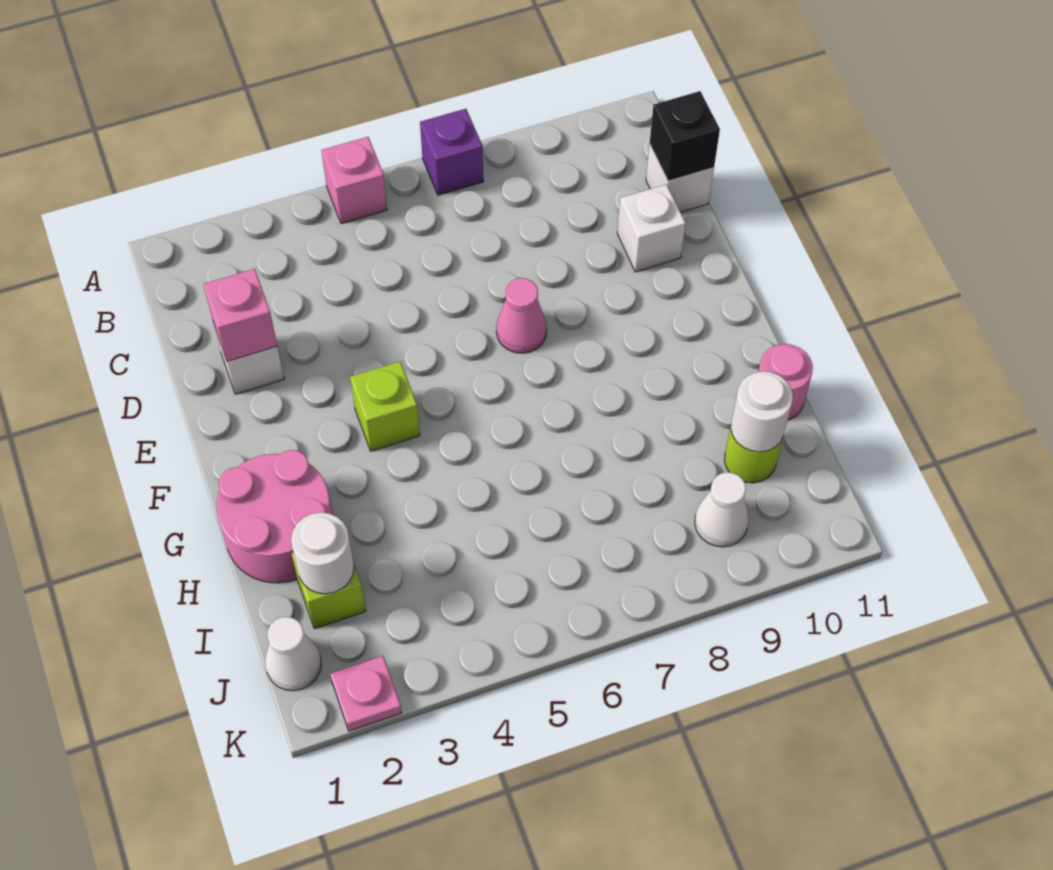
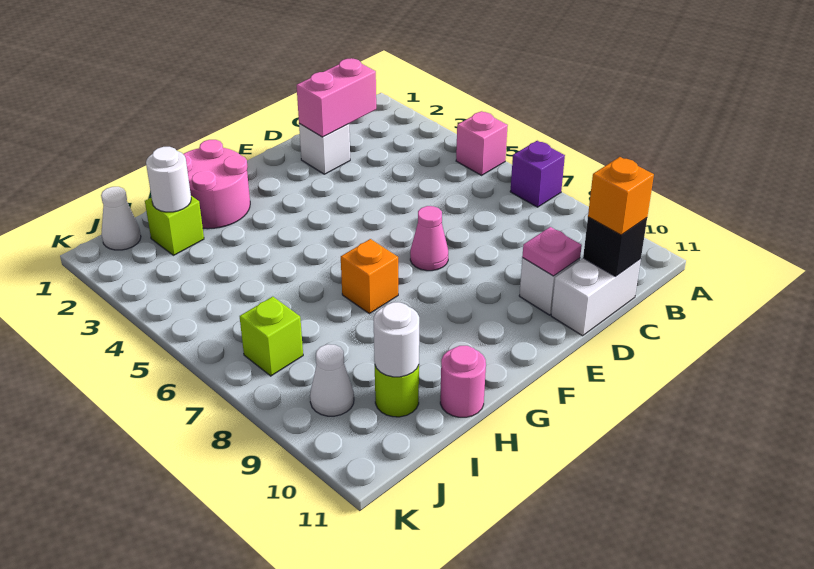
white 1x1 brick [646,144,714,212] -> white 1x2 brick [551,258,641,336]
none -> orange 1x1 brick [588,157,654,235]
pink 1x1 brick [203,269,277,361] -> pink 1x2 brick [297,58,376,137]
lime 1x1 brick [350,361,420,451] -> lime 1x1 brick moved to [240,297,303,376]
none -> orange 1x1 brick [341,239,398,314]
pink 1x1 plate [330,656,402,731] -> pink 1x1 plate moved to [522,227,582,276]

